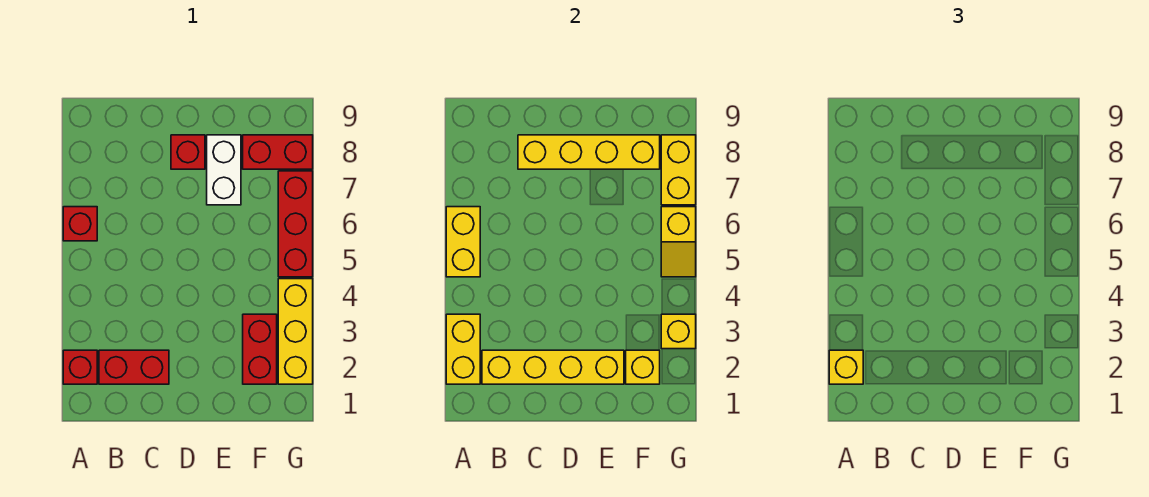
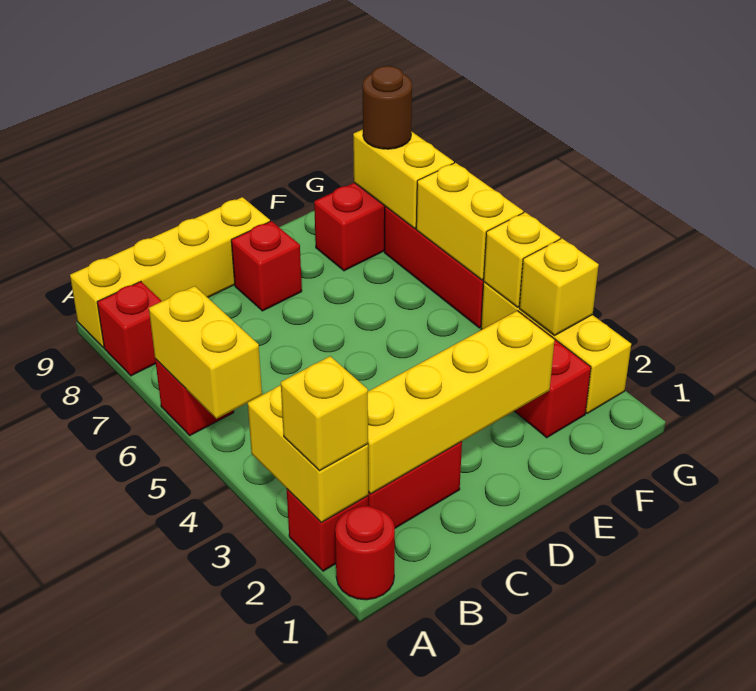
none -> red 1x1 round brick [335,506,395,600]
none -> red 1x1 brick [97,282,162,376]
yellow 1x4 brick [518,135,660,169] -> yellow 1x4 brick moved to [70,197,270,348]
white 1x2 brick [207,135,241,205] -> none
yellow 1x1 brick [626,350,660,384] -> yellow 1x1 brick moved to [484,212,560,307]
yellow 1x2 slope [661,207,696,277] -> yellow 1x2 brick [416,163,523,280]
none -> brown 1x1 round brick [363,66,412,149]

